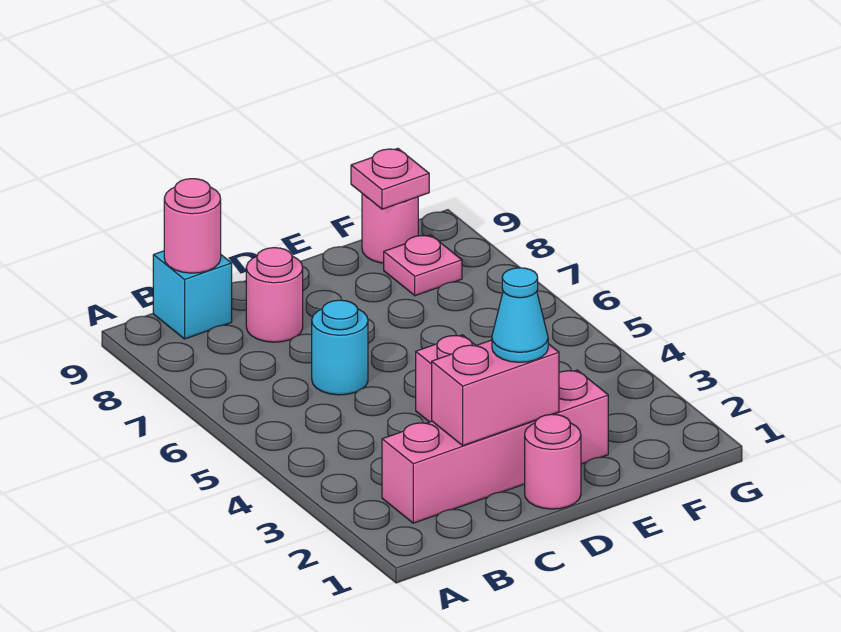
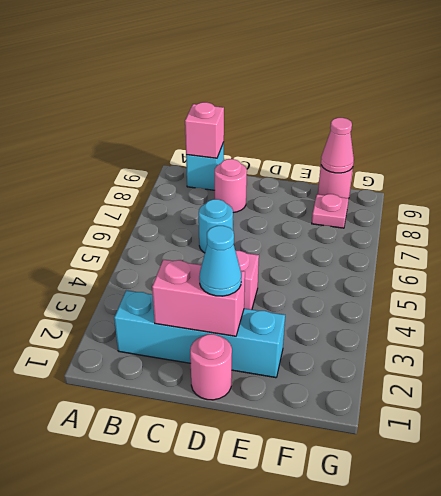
pink 1x4 brick [382,370,608,523] -> cyan 1x4 brick [114,290,285,378]
pink 1x1 round brick [164,179,221,273] -> pink 1x1 brick [185,102,224,158]
pink 1x1 plate [351,149,429,209] -> pink 1x1 cone [321,118,354,173]

